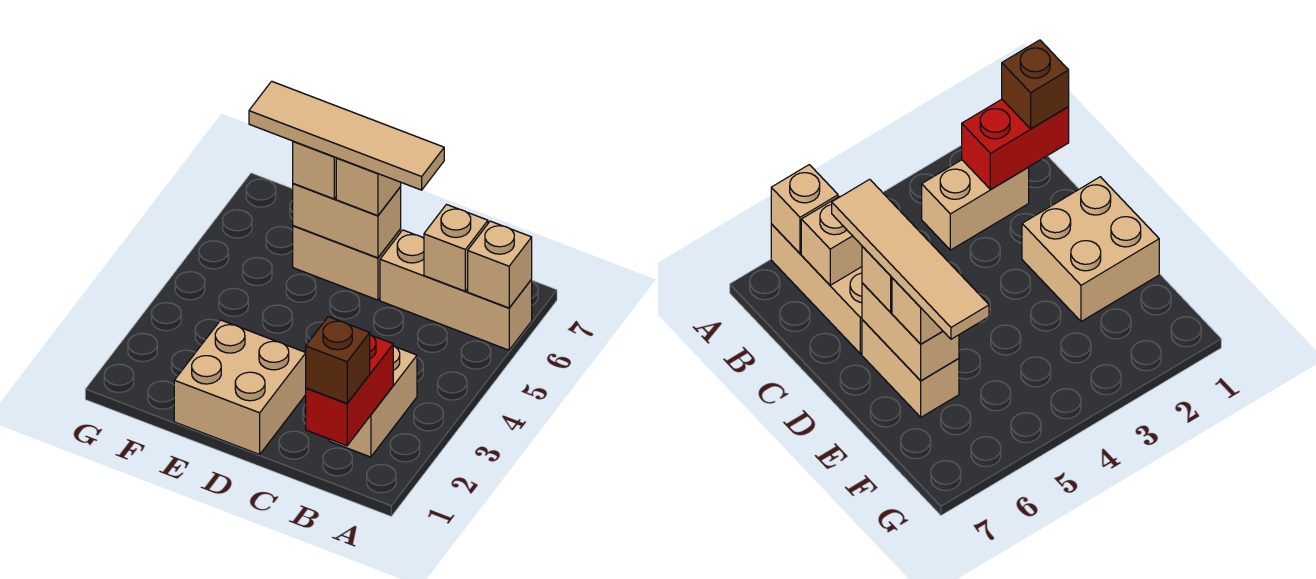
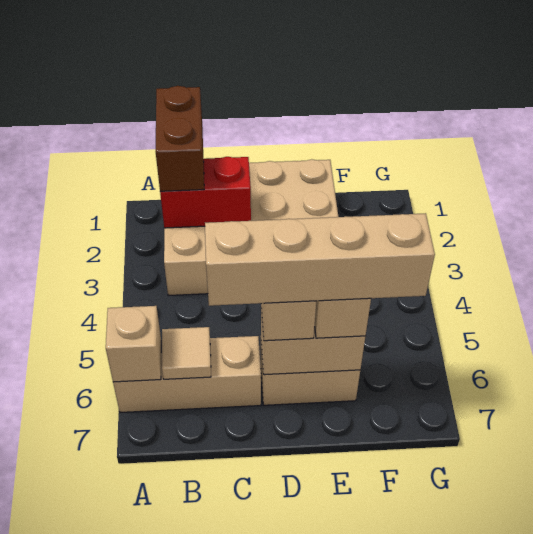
red 1x2 brick [306,335,393,446] -> red 1x2 brick turned to [160,157,251,228]
brown 1x1 brick [306,317,370,404] -> brown 1x2 brick [156,86,204,191]
tan 1x1 brick [424,205,488,291] -> tan 1x1 tile [162,327,211,379]
tan 1x4 tile [249,81,444,190] -> tan 1x4 brick [205,213,435,306]

